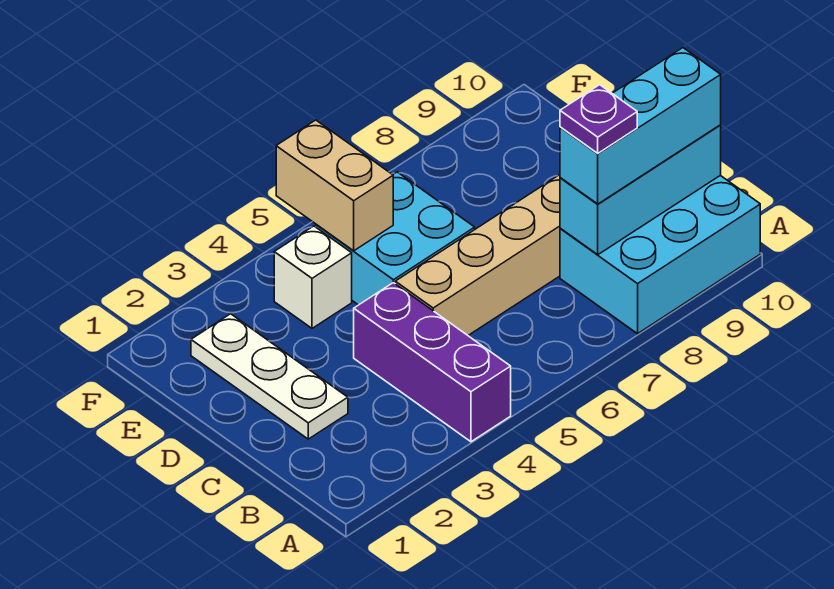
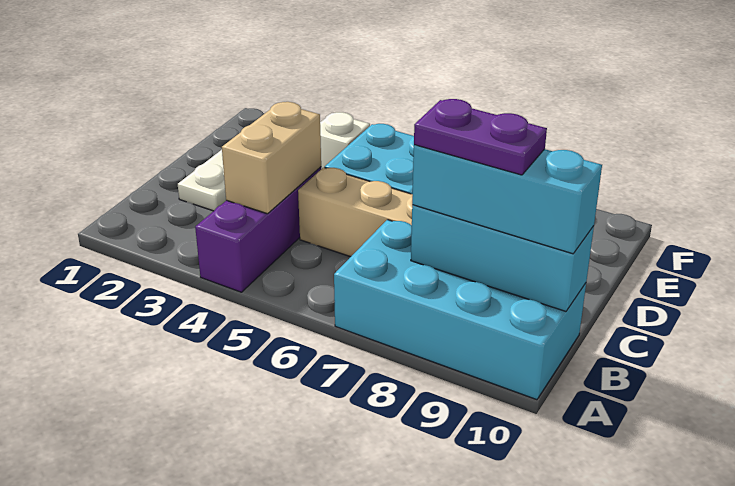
cyan 2x3 brick [560,175,760,334] -> cyan 2x4 brick [334,220,586,400]
purple 1x1 plate [560,85,637,153] -> purple 1x2 plate [414,99,547,175]
tan 1x2 brick [276,120,393,251] -> tan 1x2 brick moved to [222,102,321,214]

